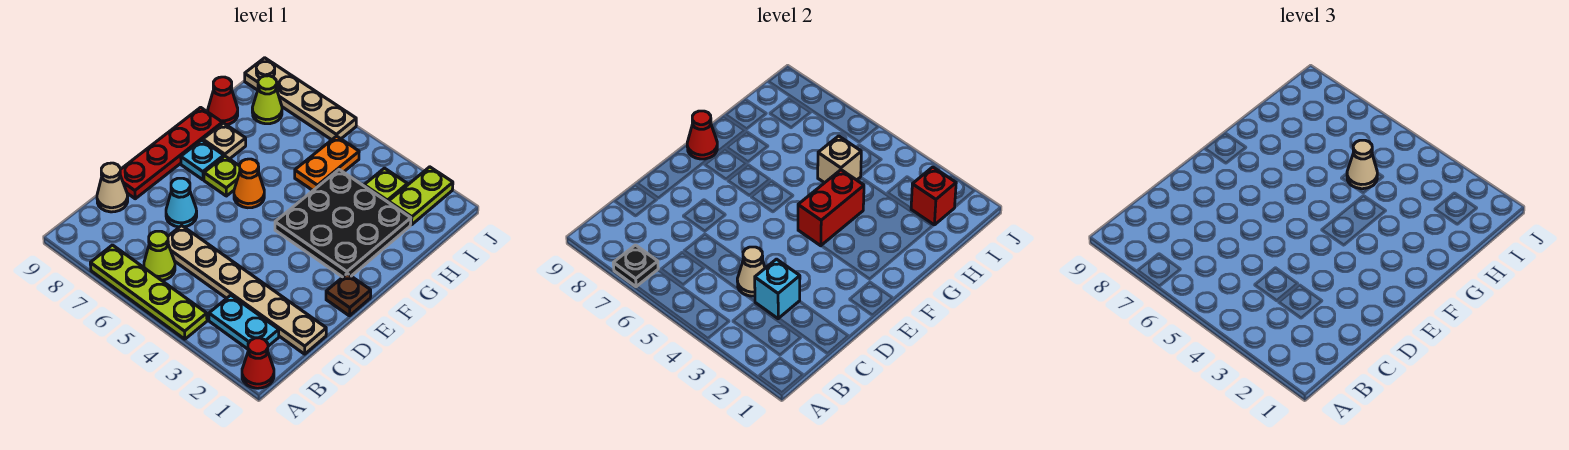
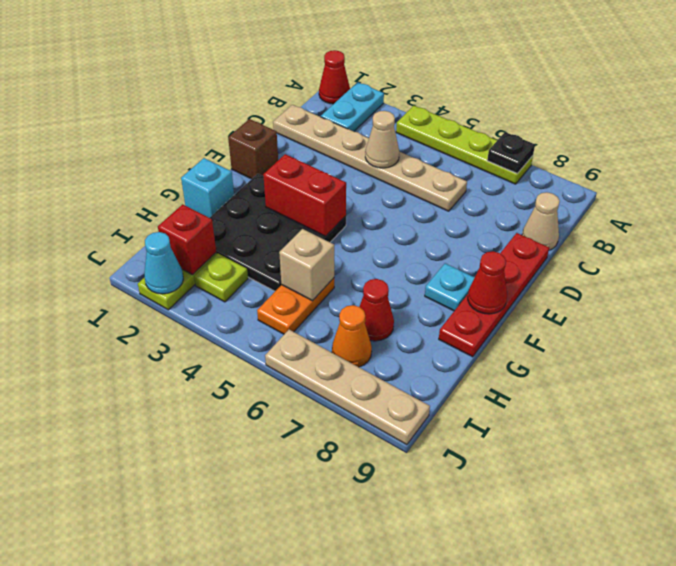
cyan 1x2 plate [209,295,279,349] -> cyan 1x2 plate turned to [321,82,384,131]
lime 1x1 cone [144,231,175,280] -> none
cyan 1x1 brick [755,259,800,319] -> cyan 1x1 brick moved to [181,158,234,218]
cyan 1x1 cone [166,178,197,227] -> cyan 1x1 cone moved to [144,232,183,294]
brown 1x1 plate [326,274,371,316] -> brown 1x1 brick [228,119,278,179]
red 1x2 brick [798,170,864,246] -> red 1x2 brick turned to [263,154,346,236]
orange 1x1 cone [234,159,264,208] -> orange 1x1 cone moved to [332,305,372,367]
lime 1x1 plate [204,156,240,196] -> none
tan 1x1 plate [203,123,246,159] -> none
tan 1x1 cone [1347,140,1377,189] -> none
red 1x1 cone [208,77,238,125] -> red 1x1 cone moved to [359,279,394,341]
lime 1x1 cone [252,76,282,124] -> none

